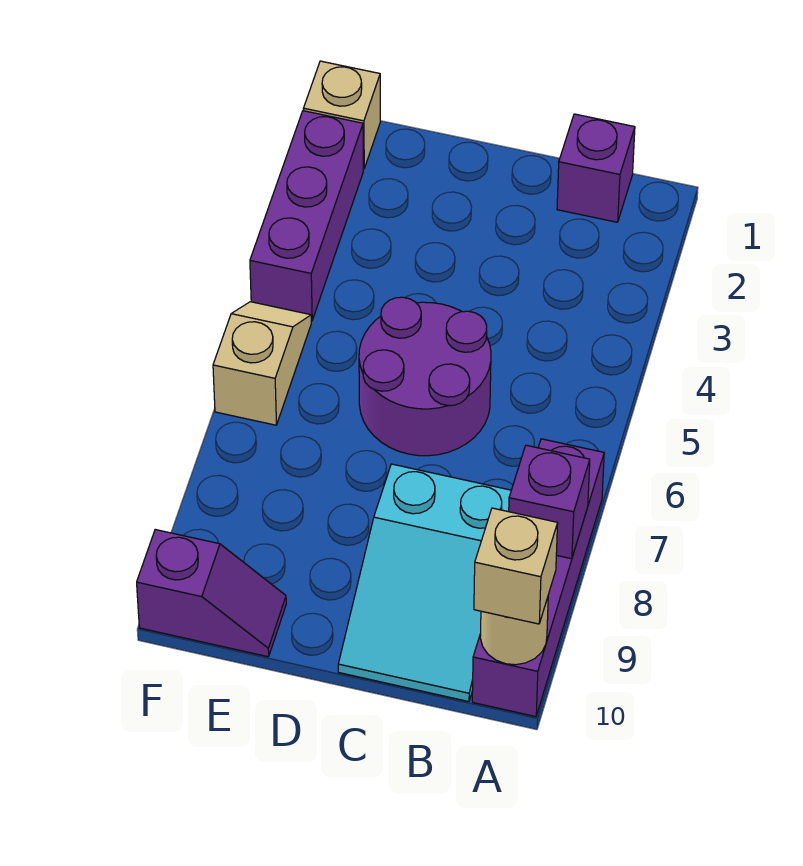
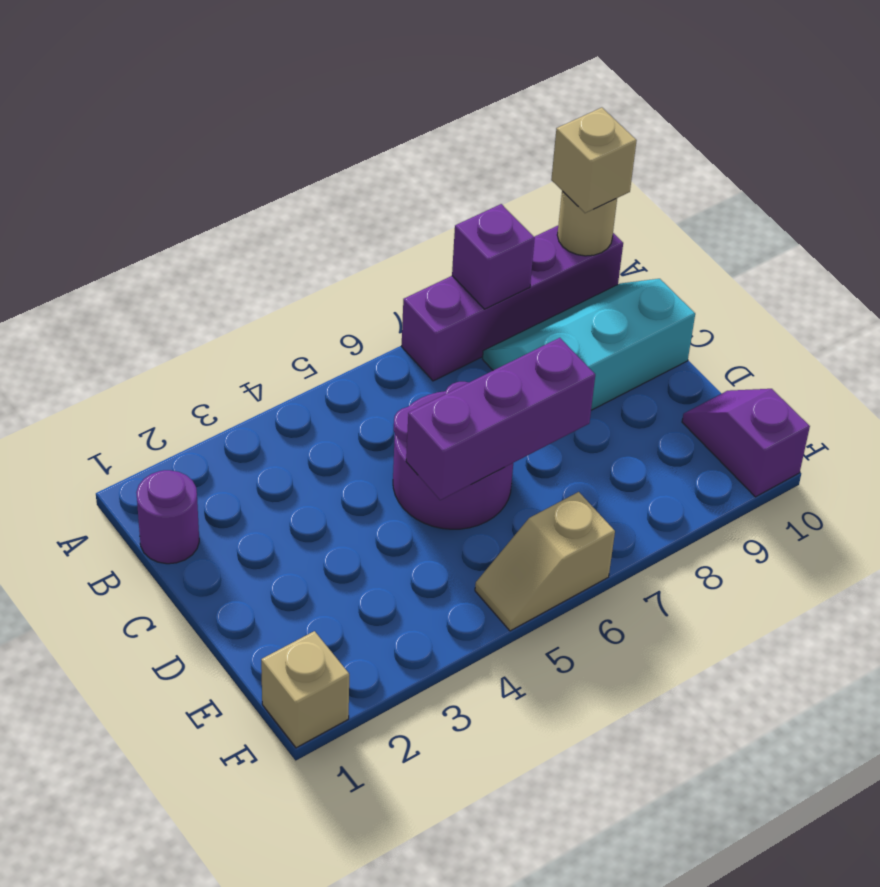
purple 1x1 brick [557,114,635,222] -> purple 1x1 round brick [136,470,199,564]
cyan 2x3 slope [338,464,511,702] -> cyan 2x3 slope turned to [483,279,695,410]
purple 1x3 brick [250,111,363,321] -> purple 1x3 brick moved to [406,338,595,500]

